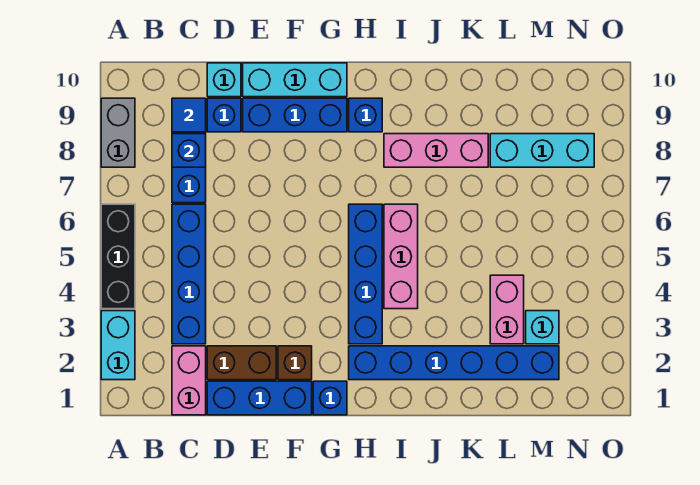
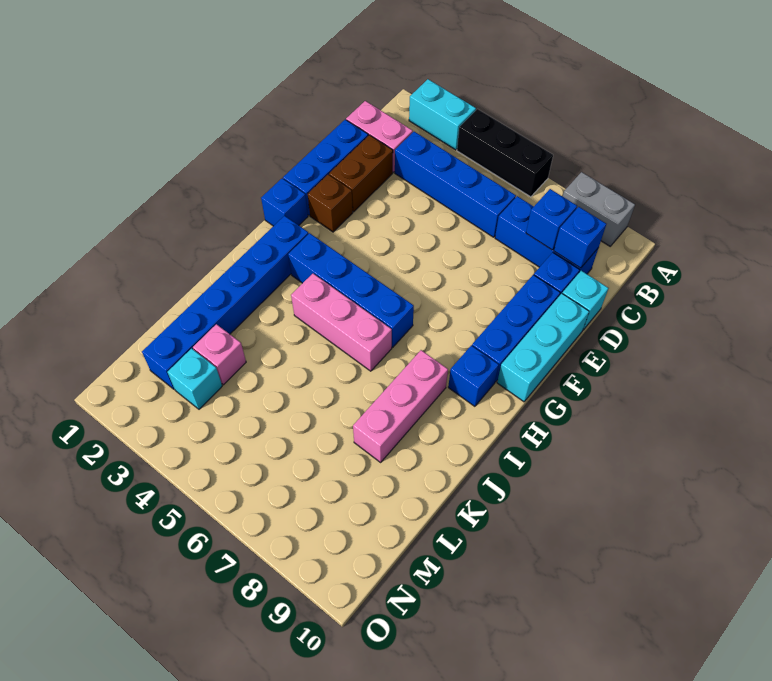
blue 1x1 tile [172,98,206,132] -> blue 1x1 brick [554,207,606,268]
pink 1x2 brick [490,275,524,344] -> pink 1x1 brick [193,324,246,385]
cyan 1x3 brick [490,134,594,167] -> none

